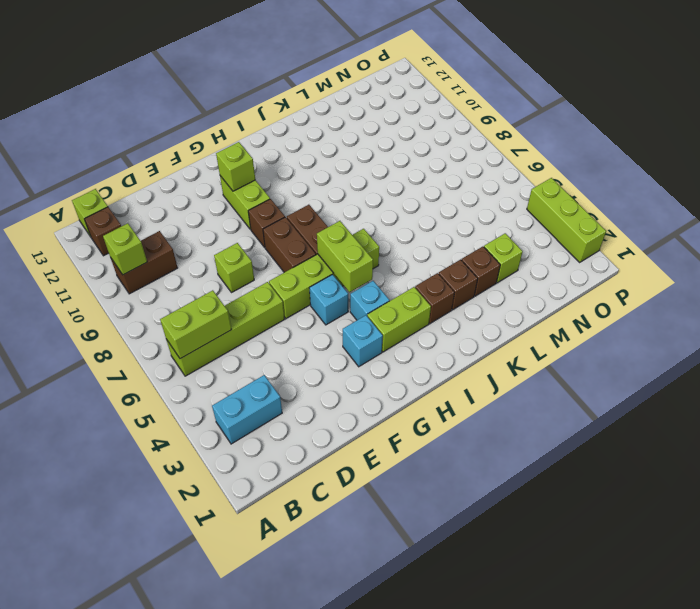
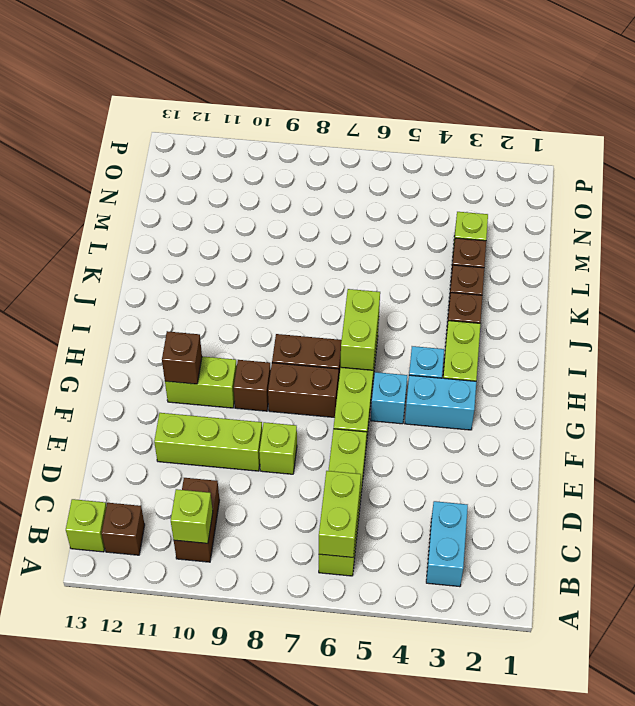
cyan 1x1 brick [343,315,383,367] -> cyan 1x2 brick [405,375,476,430]
lime 1x1 brick [216,142,255,191] -> brown 1x1 brick [162,331,202,384]
lime 1x2 brick [317,221,373,292] -> lime 1x2 brick turned to [341,289,380,370]
lime 1x3 brick [527,178,606,262] -> lime 1x3 brick moved to [154,413,262,471]

